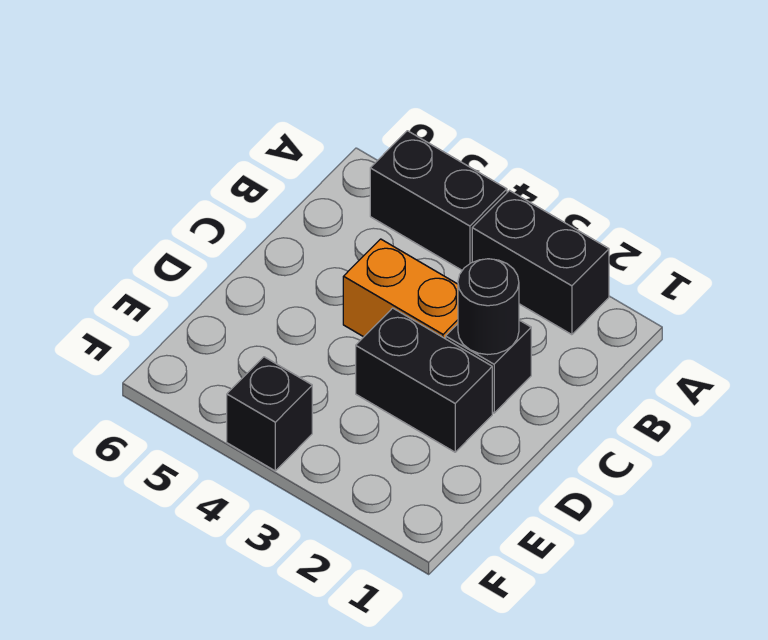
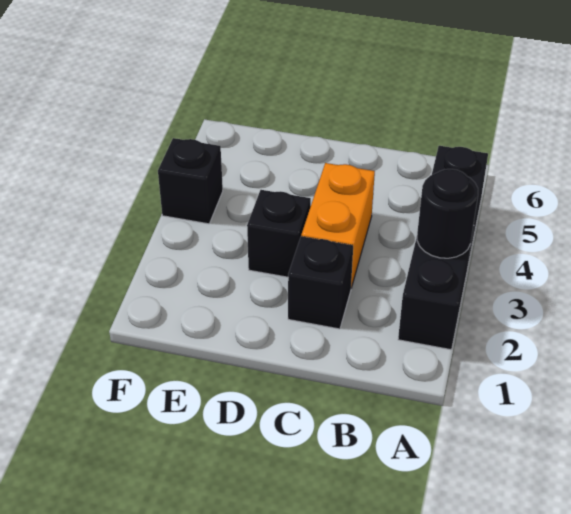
black 1x1 round brick [458,259,519,355] -> black 1x1 round brick moved to [417,169,478,258]
black 1x2 brick [356,308,492,452] -> black 1x1 brick [247,190,311,277]

